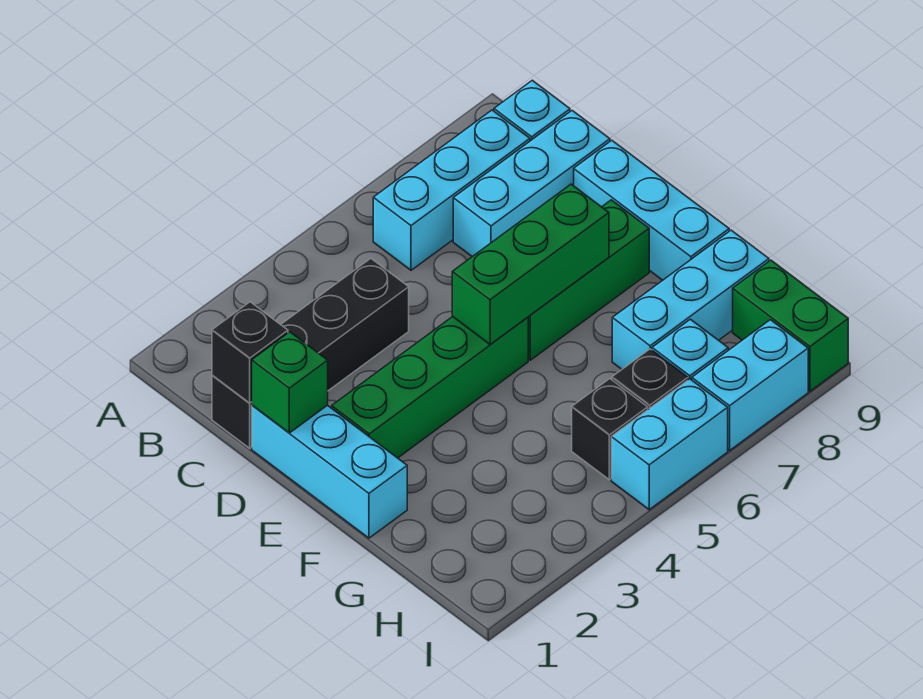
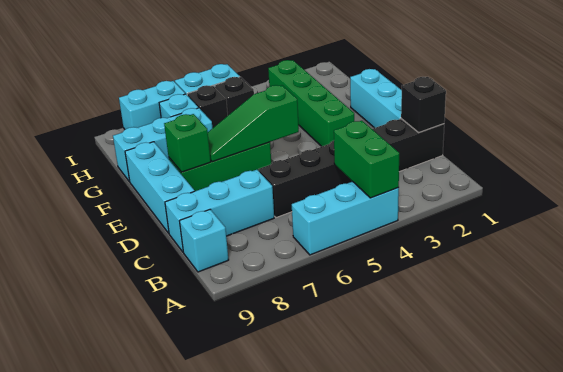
cyan 1x3 brick [373,110,530,270] -> cyan 1x3 brick moved to [292,181,399,255]
black 1x4 brick [212,258,409,448] -> black 1x6 brick [258,119,444,218]
green 1x1 brick [252,332,328,433] -> green 1x1 brick moved to [164,114,211,172]
green 1x4 brick [332,317,528,458] -> green 1x4 brick turned to [268,60,354,147]
green 1x3 brick [452,184,609,345] -> green 1x3 slope [208,85,299,162]
green 1x2 brick [733,260,848,391] -> green 1x2 brick moved to [334,121,399,198]

